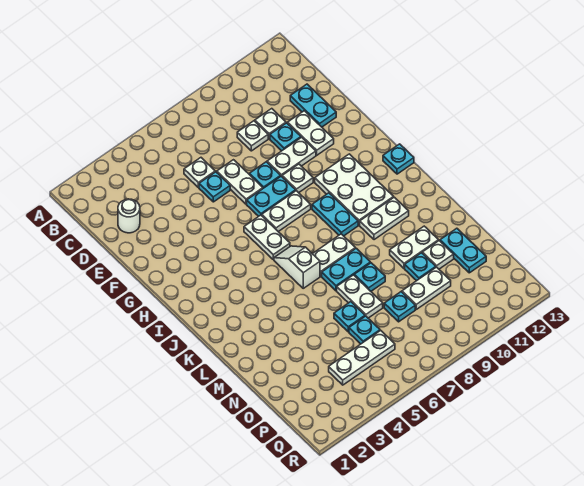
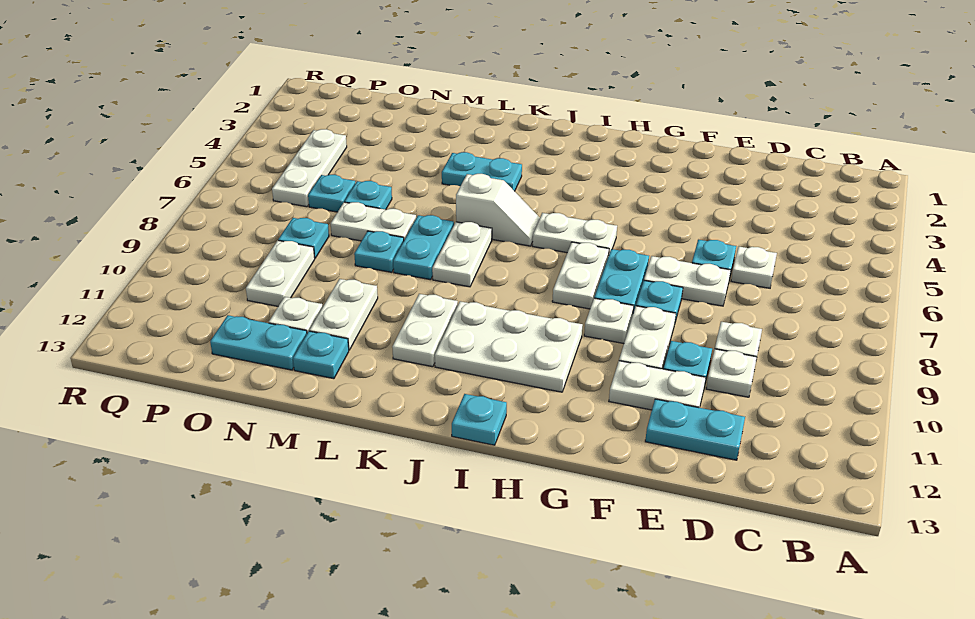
white 1x1 round brick [118,199,140,233] -> none
cyan 1x2 plate [312,193,358,236] -> cyan 1x2 plate moved to [442,152,522,191]
cyan 1x1 plate [405,253,436,281] -> cyan 1x1 plate moved to [293,331,349,379]

